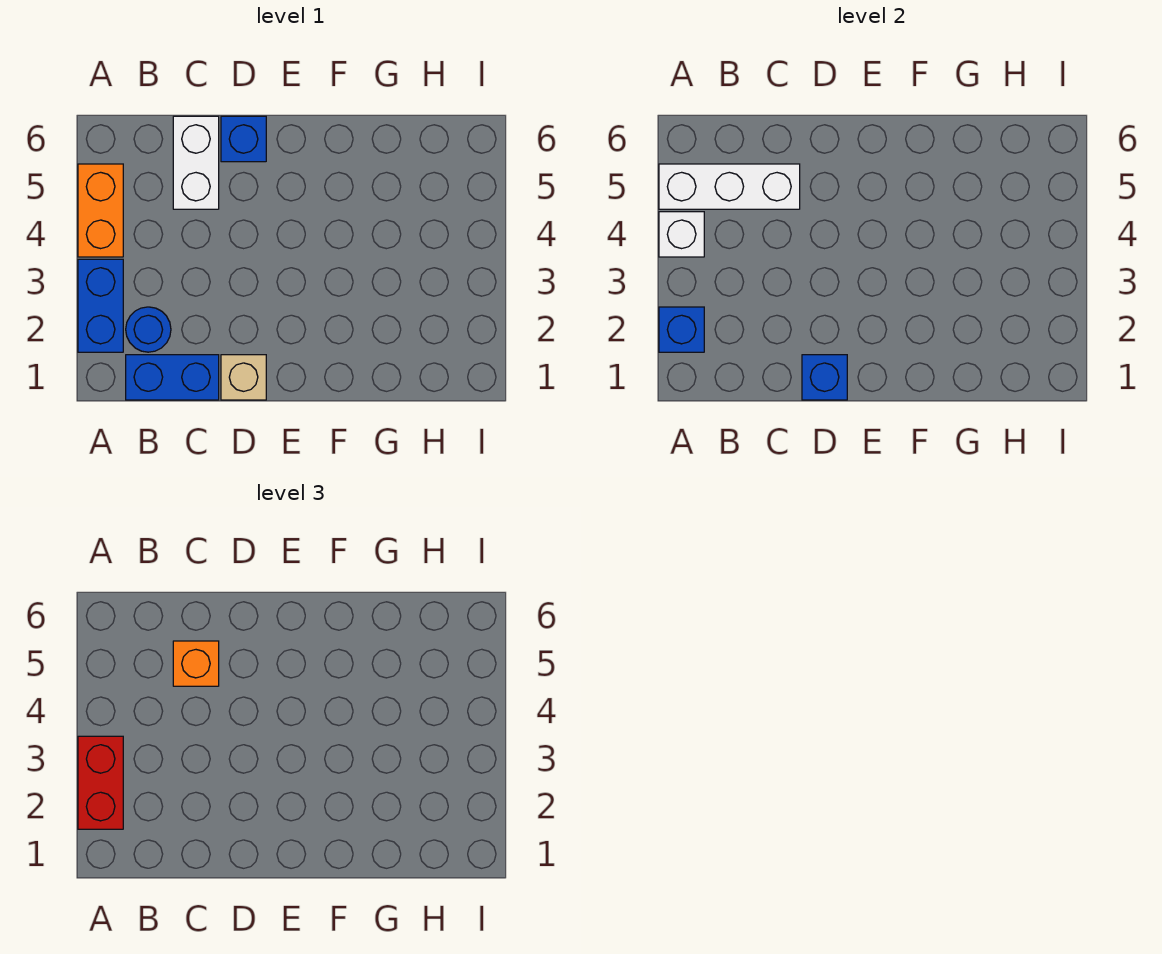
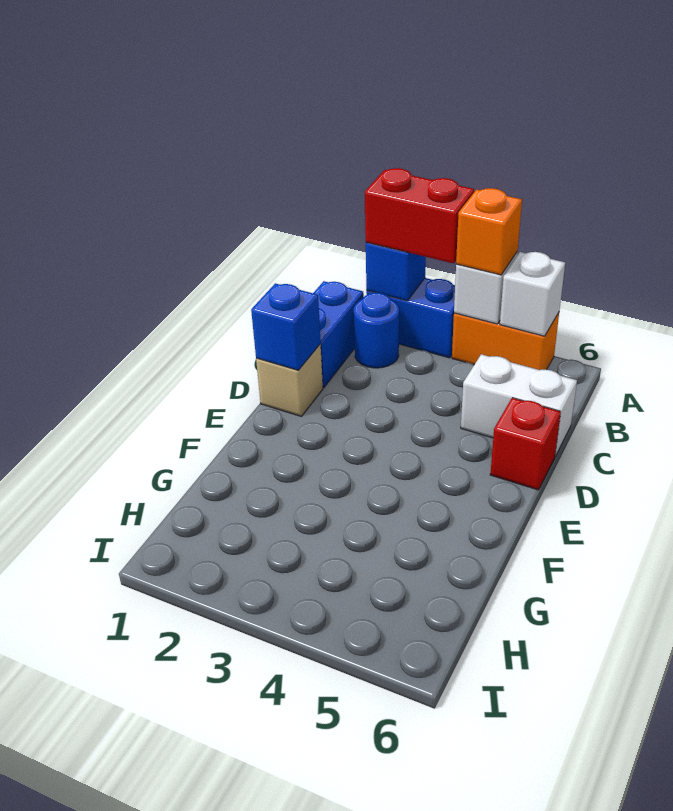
white 1x3 brick [659,164,800,209] -> white 1x1 brick [500,252,565,336]
orange 1x1 brick [173,641,219,686] -> orange 1x1 brick moved to [456,188,522,275]
blue 1x1 brick [221,116,266,162] -> red 1x1 brick [490,398,561,490]

